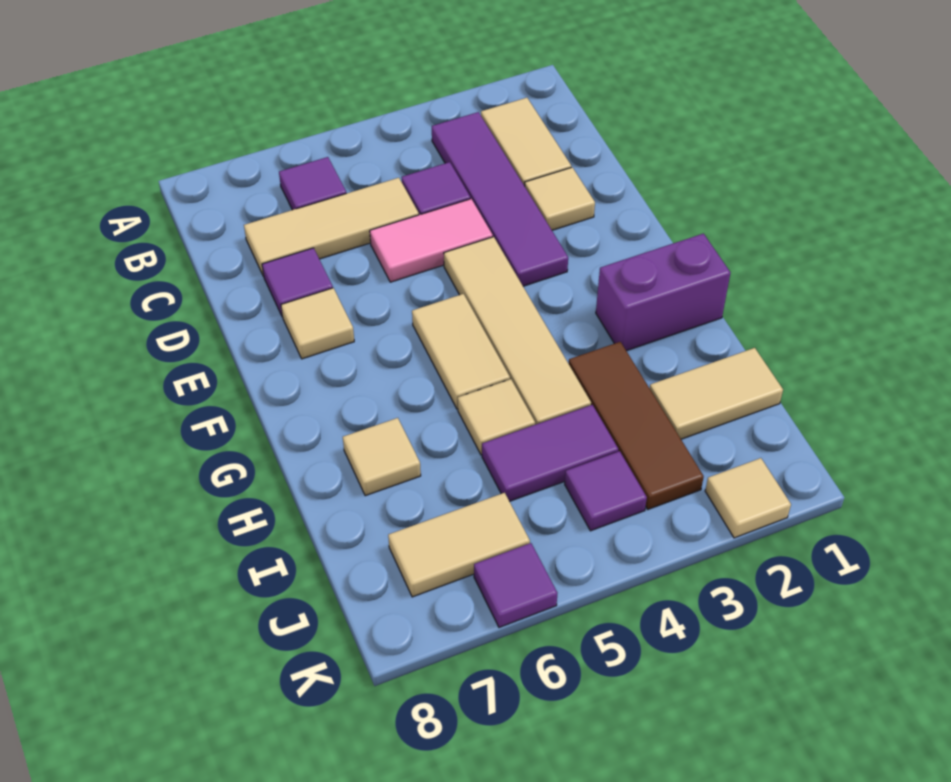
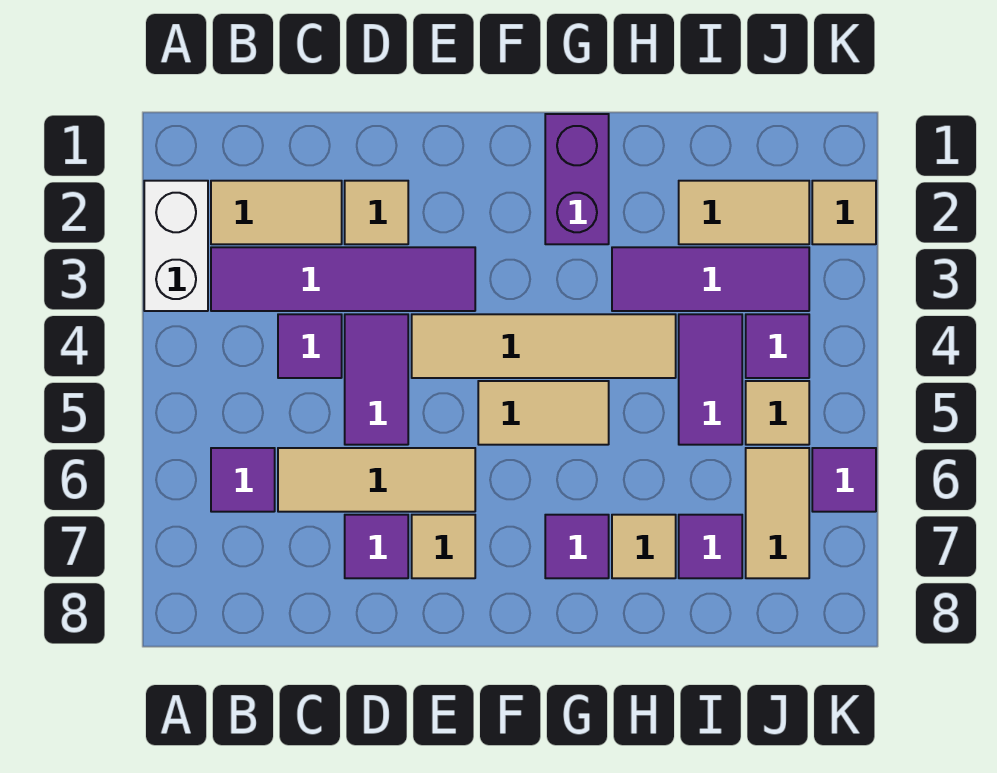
none -> white 1x2 brick [144,181,208,311]
tan 1x3 tile [244,178,419,277] -> tan 1x3 tile turned to [278,448,475,512]
pink 1x2 tile [370,199,493,282] -> purple 1x2 tile [345,314,408,445]
none -> purple 1x1 tile [545,515,609,578]
brown 1x3 tile [569,342,704,509] -> purple 1x3 tile [612,247,809,311]
tan 1x1 tile [458,379,535,455] -> tan 1x1 tile moved to [746,381,809,445]
tan 1x2 tile [650,348,783,439] -> tan 1x2 tile turned to [679,181,809,244]
none -> purple 1x1 tile [679,515,742,578]

